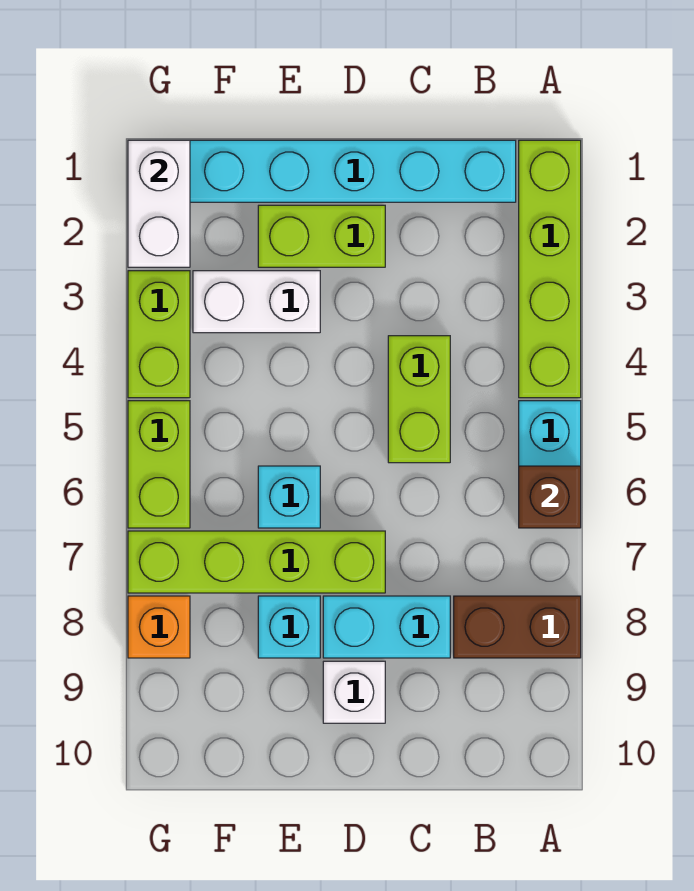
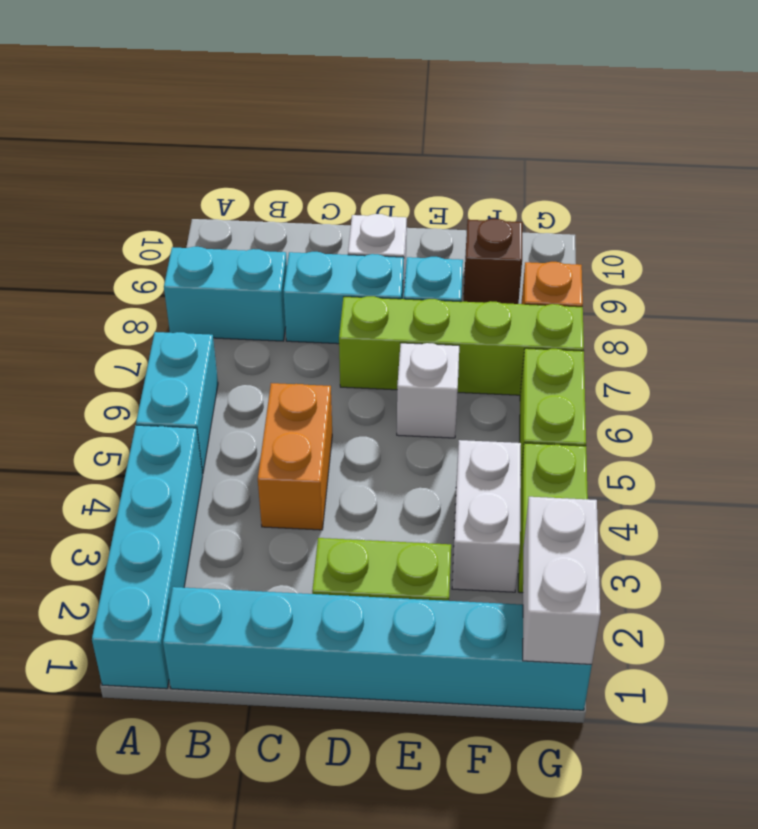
lime 1x4 brick [519,140,581,398] -> cyan 1x4 brick [92,425,203,689]
brown 1x1 brick [519,466,581,528] -> brown 1x1 brick moved to [464,219,523,304]
brown 1x2 brick [454,596,581,658] -> cyan 1x2 brick [164,247,287,341]
lime 1x2 brick [388,336,450,463] -> orange 1x2 brick [258,383,332,530]
white 1x2 brick [193,271,320,333] -> white 1x2 brick turned to [452,440,521,592]
cyan 1x1 brick [258,466,320,528] -> white 1x1 brick [397,343,459,438]

